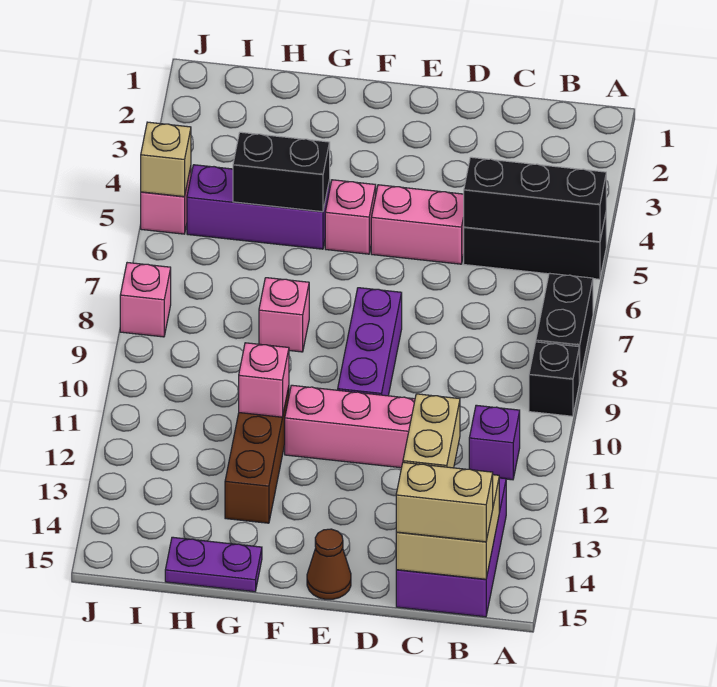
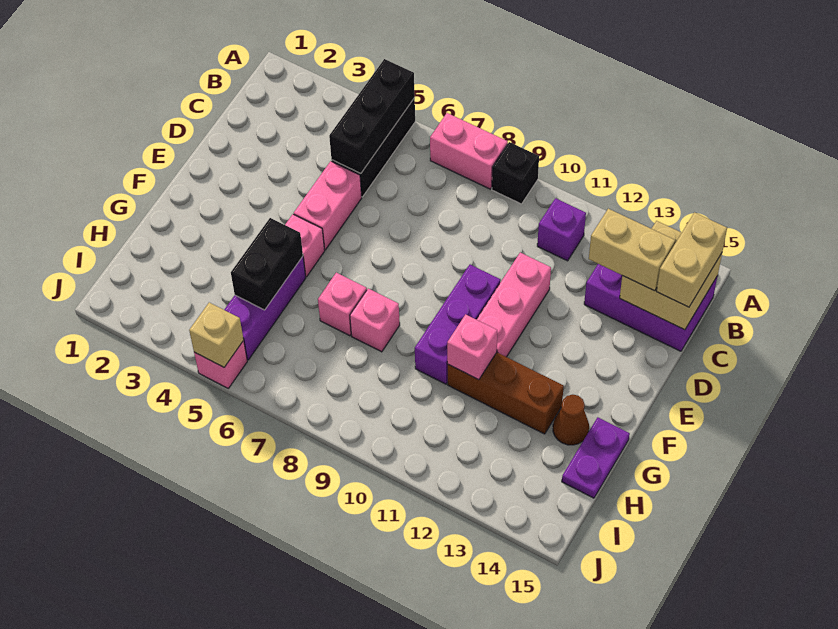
black 1x2 brick [536,273,593,382] -> pink 1x2 brick [430,113,508,189]
purple 1x3 brick [338,288,402,396] -> purple 1x3 brick turned to [415,265,501,384]
brown 1x1 cone [307,529,351,599] -> brown 1x1 cone moved to [553,395,589,445]
pink 1x1 brick [120,263,171,337] -> pink 1x1 brick moved to [318,273,367,336]

